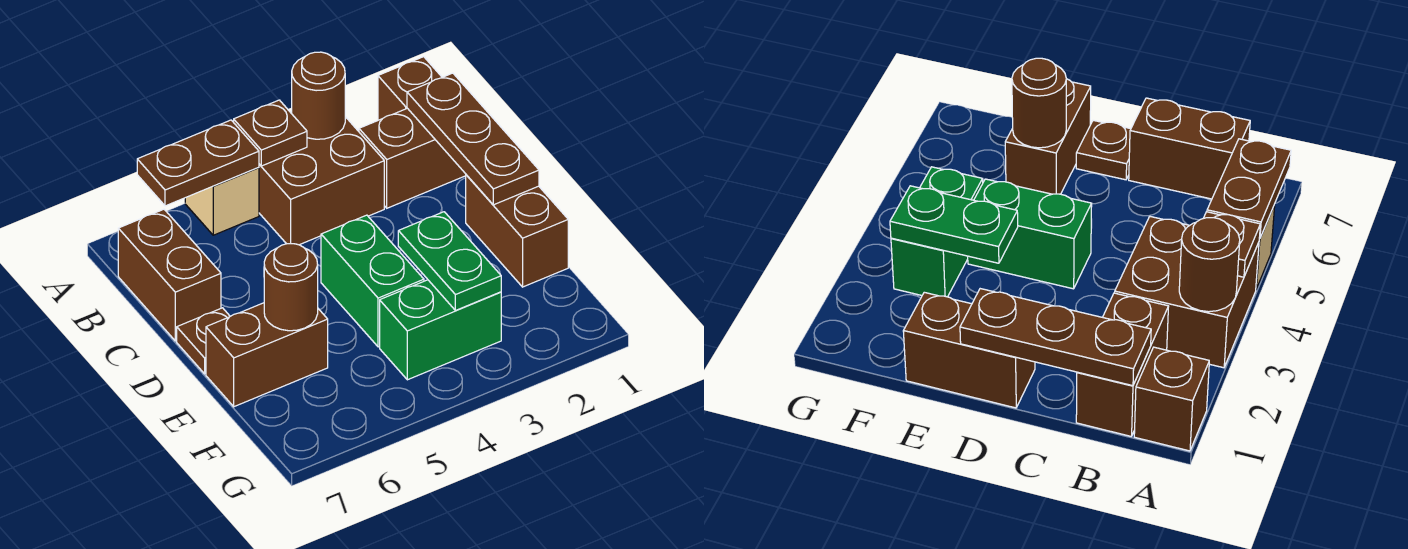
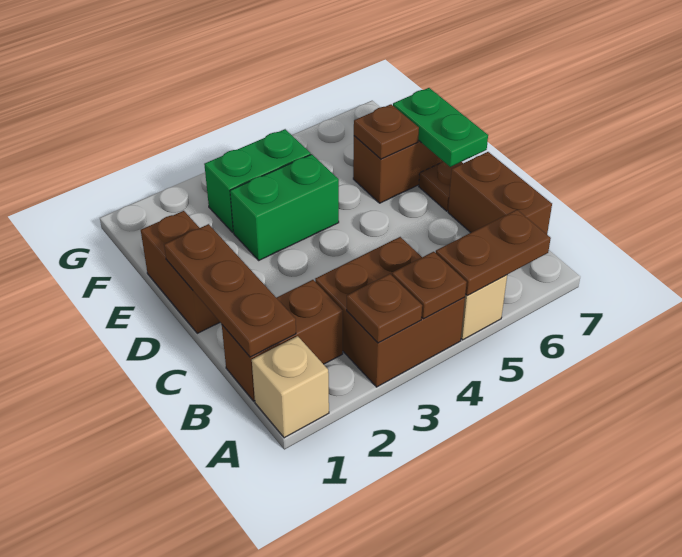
brown 1x1 brick [378,57,442,120] -> tan 1x1 brick [252,336,329,438]
brown 1x1 round brick [292,52,345,139] -> brown 1x1 plate [347,274,422,343]
green 1x2 brick [321,215,424,347] -> green 1x2 brick turned to [230,154,339,260]
green 1x2 plate [398,212,501,310] -> green 1x2 plate moved to [393,88,488,167]
brown 1x1 round brick [264,244,318,331] -> brown 1x1 plate [354,104,419,159]

